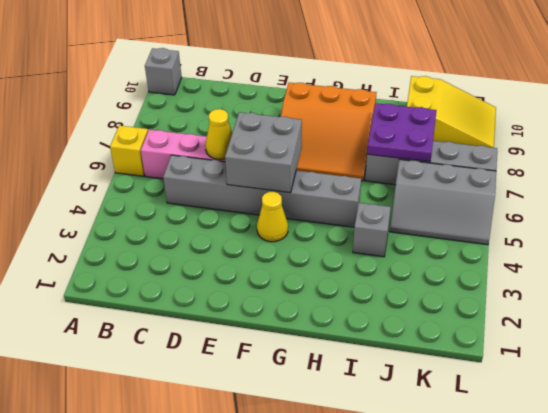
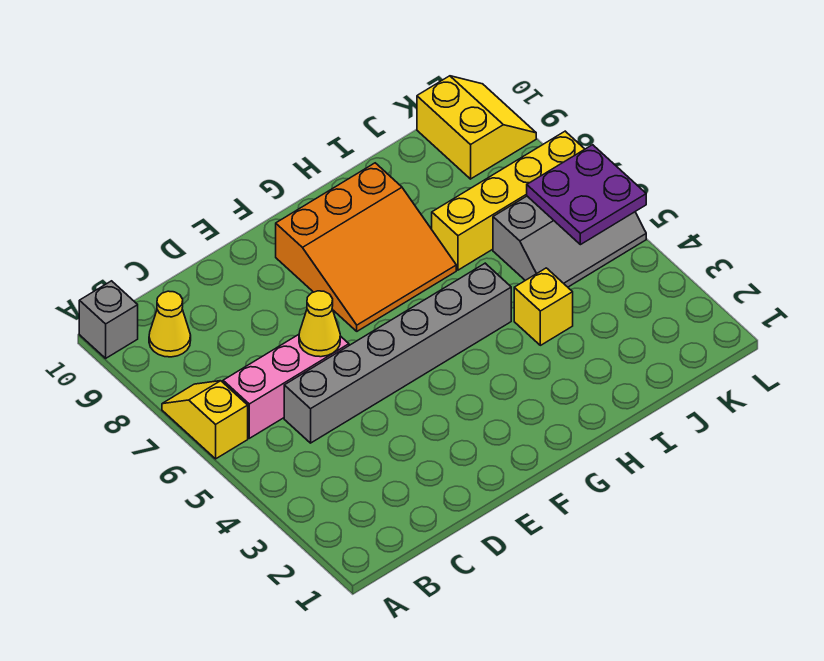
grey 2x2 brick [225,112,302,193] -> none
yellow 1x1 cone [257,192,288,242] -> yellow 1x1 cone moved to [149,291,191,357]
grey 1x1 brick [353,203,391,257] -> yellow 1x1 brick [514,268,573,345]
grey 1x4 brick [365,141,497,185] -> yellow 1x4 brick [432,131,585,270]
purple 2x2 plate [367,103,436,162] -> purple 2x2 plate moved to [527,145,646,245]
yellow 2x3 slope [407,76,496,148] -> yellow 2x2 slope [417,76,536,179]

